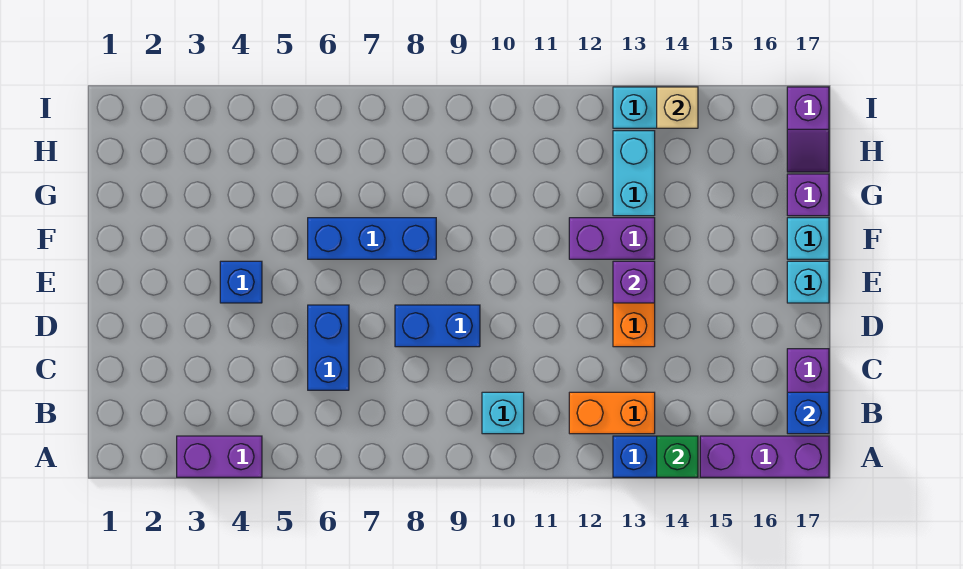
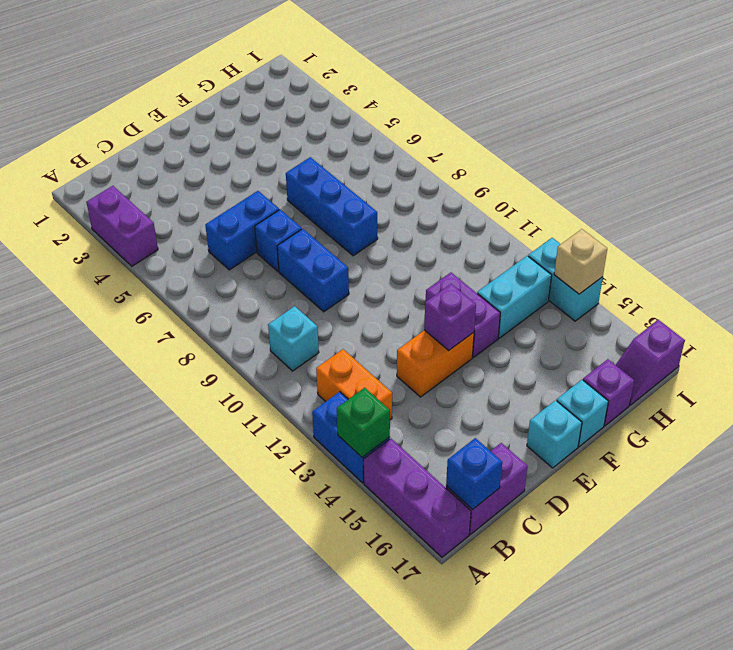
blue 1x1 brick [220,261,262,303] -> blue 1x1 brick moved to [255,210,302,272]

